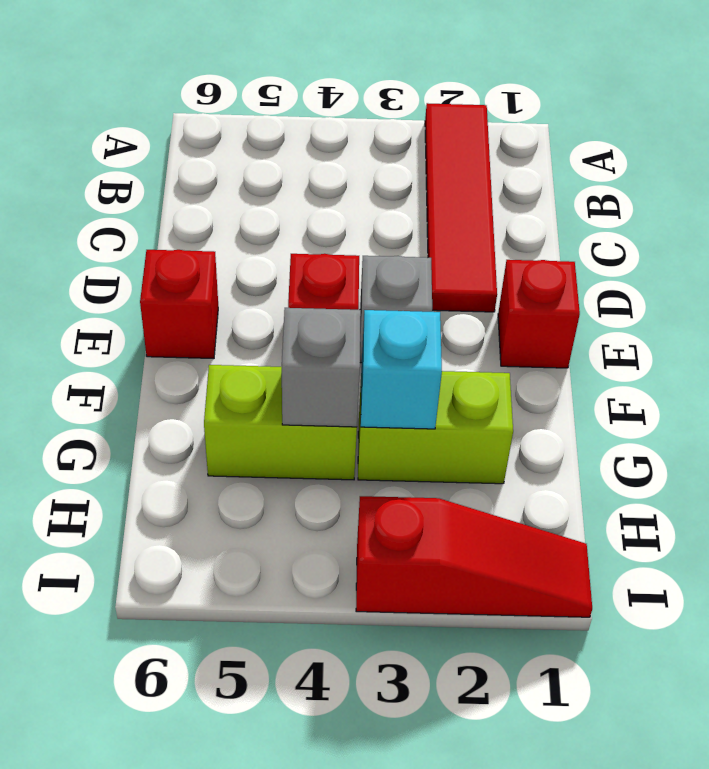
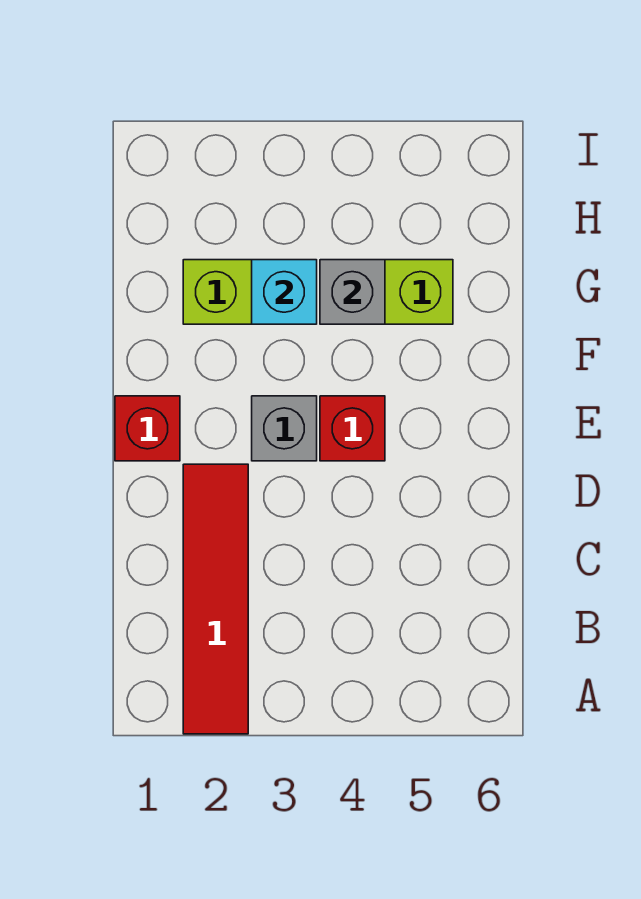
red 1x1 brick [140,250,218,359] -> none
red 1x3 slope [356,496,592,617] -> none

